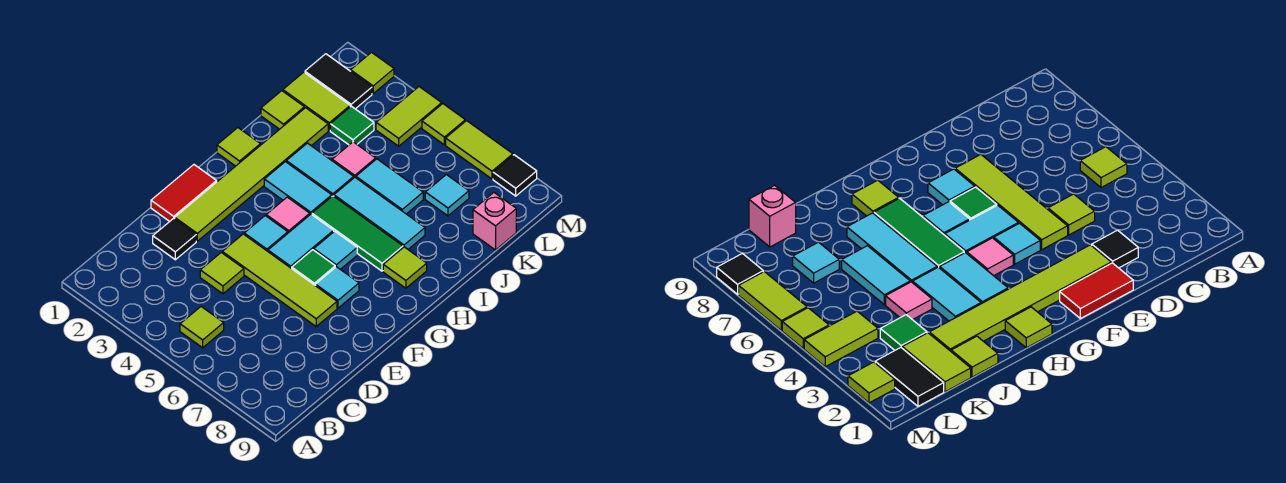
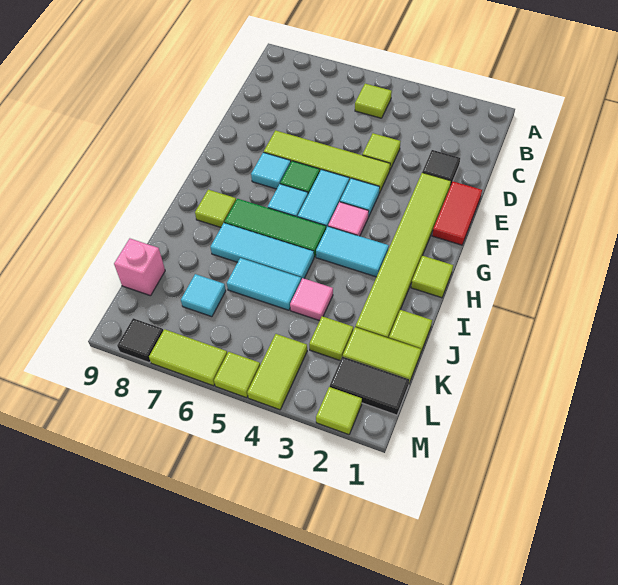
cyan 1x2 tile [286,143,354,196] -> none
green 1x1 tile [330,106,374,145] -> lime 1x1 tile [309,316,353,360]

